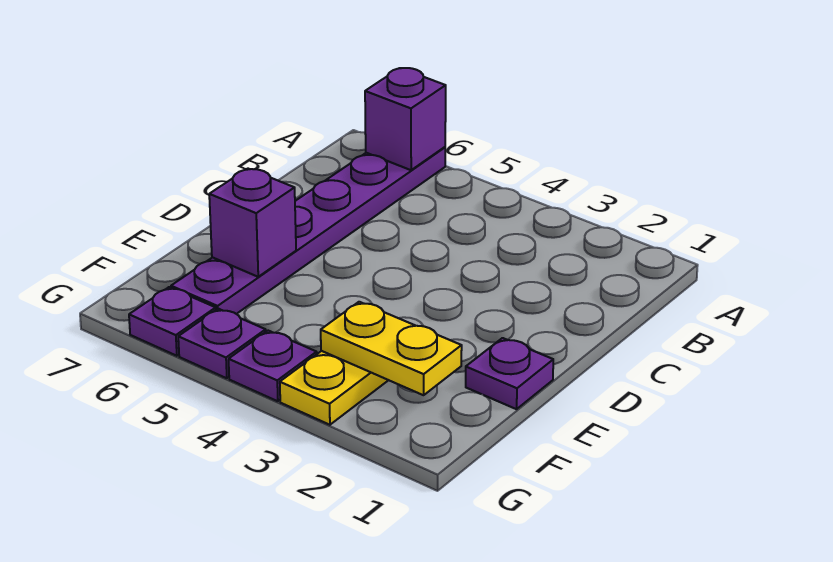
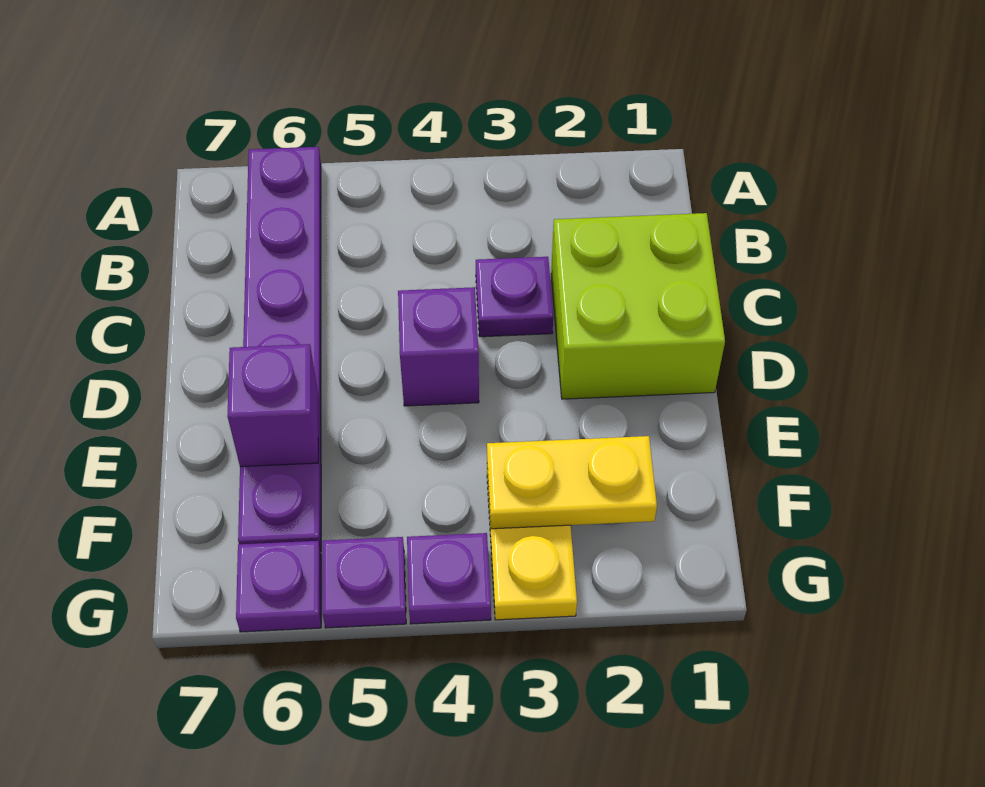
purple 1x1 brick [365,68,446,170] -> purple 1x1 brick moved to [398,287,479,406]
none -> lime 2x2 brick [551,213,725,399]
purple 1x1 plate [466,338,553,409] -> purple 1x1 plate moved to [476,257,553,337]

